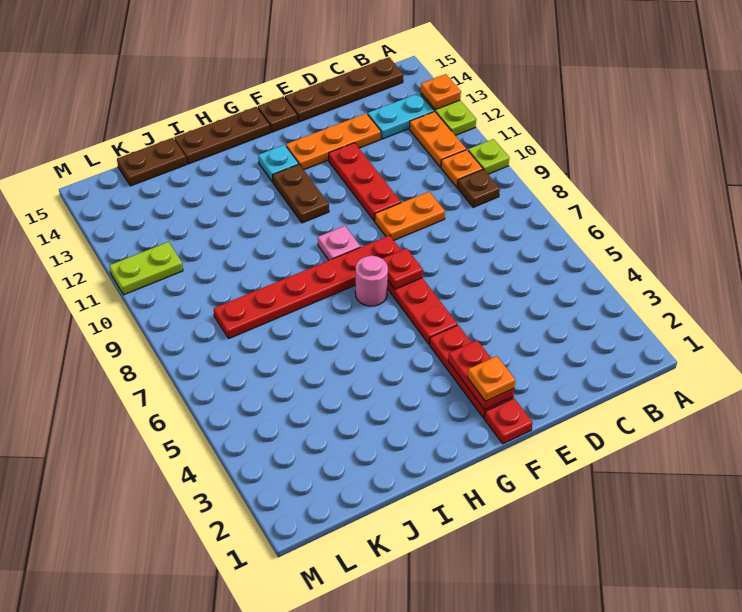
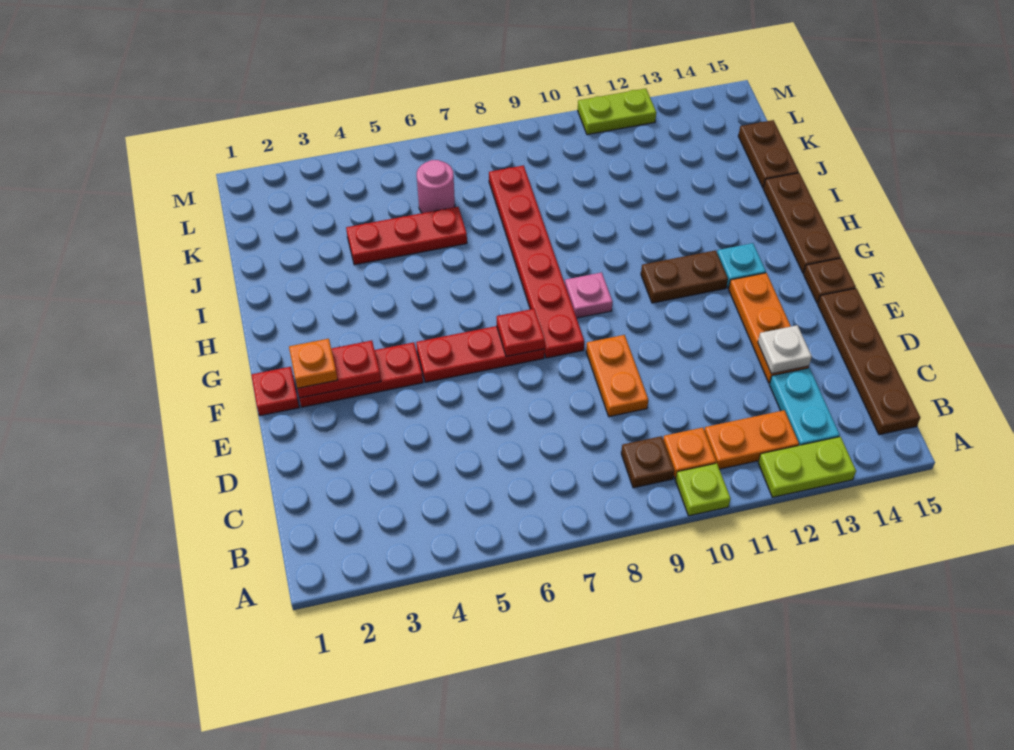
orange 1x1 plate [421,74,461,110] -> none
none -> white 1x1 plate [758,325,812,374]
red 1x3 plate [329,143,401,221] -> red 1x3 plate moved to [346,207,467,265]
pink 1x1 round brick [355,256,388,306] -> pink 1x1 round brick moved to [417,160,455,213]
lime 1x2 plate [109,242,183,295] -> lime 1x2 plate turned to [578,89,656,135]

